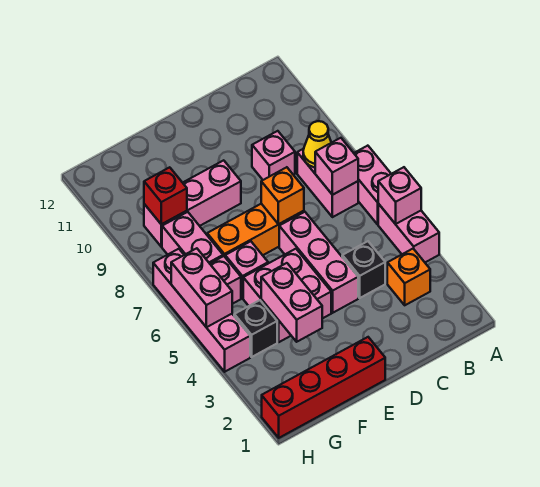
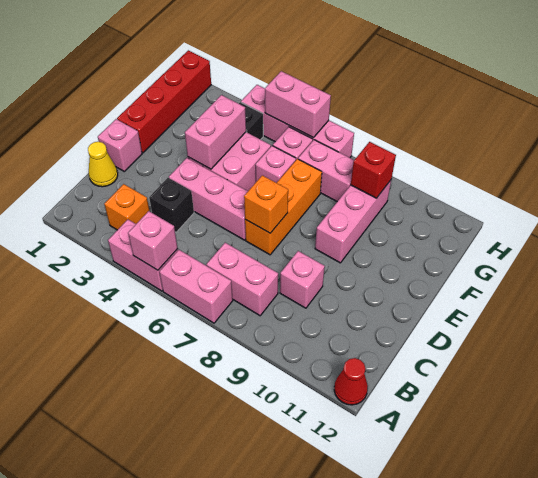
none -> red 1x1 cone [334,358,368,405]
pink 1x1 brick [315,138,358,195] -> pink 1x1 brick moved to [98,119,142,171]
yellow 1x1 cone [303,121,331,167] -> yellow 1x1 cone moved to [88,142,118,187]
pink 1x2 brick [261,263,322,342] -> pink 1x2 brick turned to [185,95,246,169]

